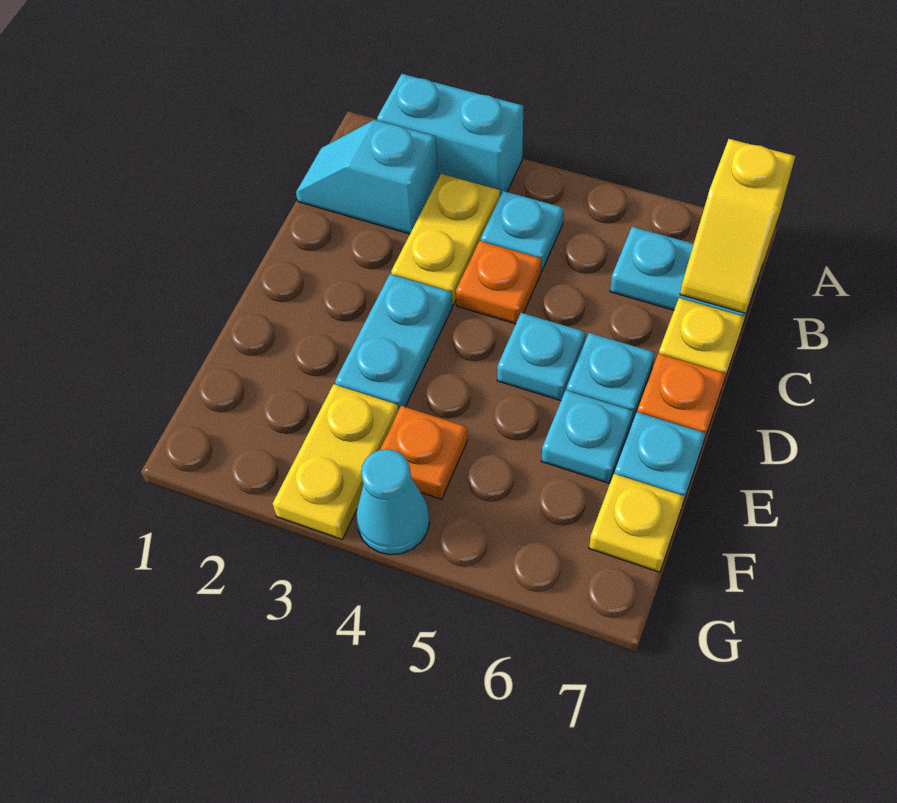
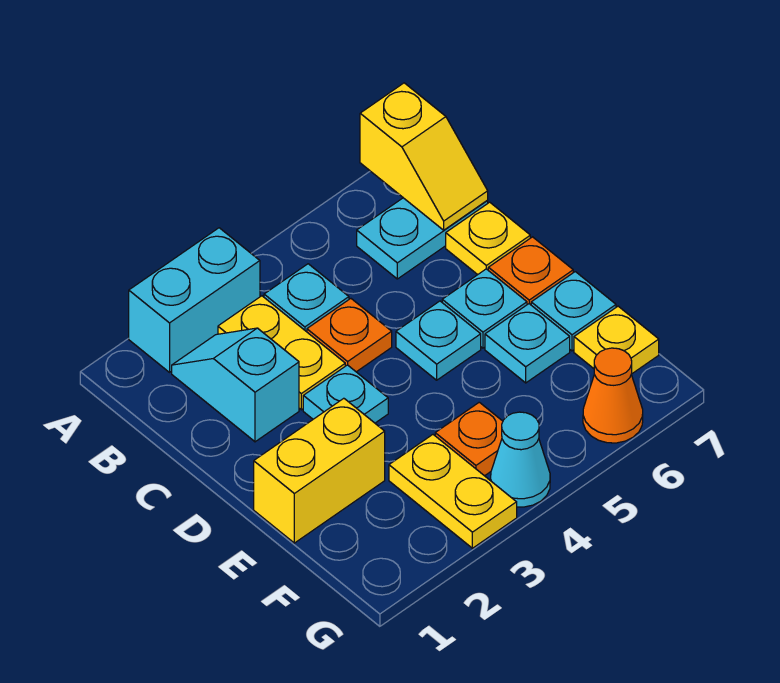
cyan 1x2 slope [296,120,438,234] -> cyan 1x2 slope turned to [172,328,299,442]
cyan 1x2 plate [335,274,452,410] -> cyan 1x1 plate [303,365,388,423]
none -> yellow 1x2 brick [254,398,385,543]
none -> orange 1x1 cone [583,348,643,443]

